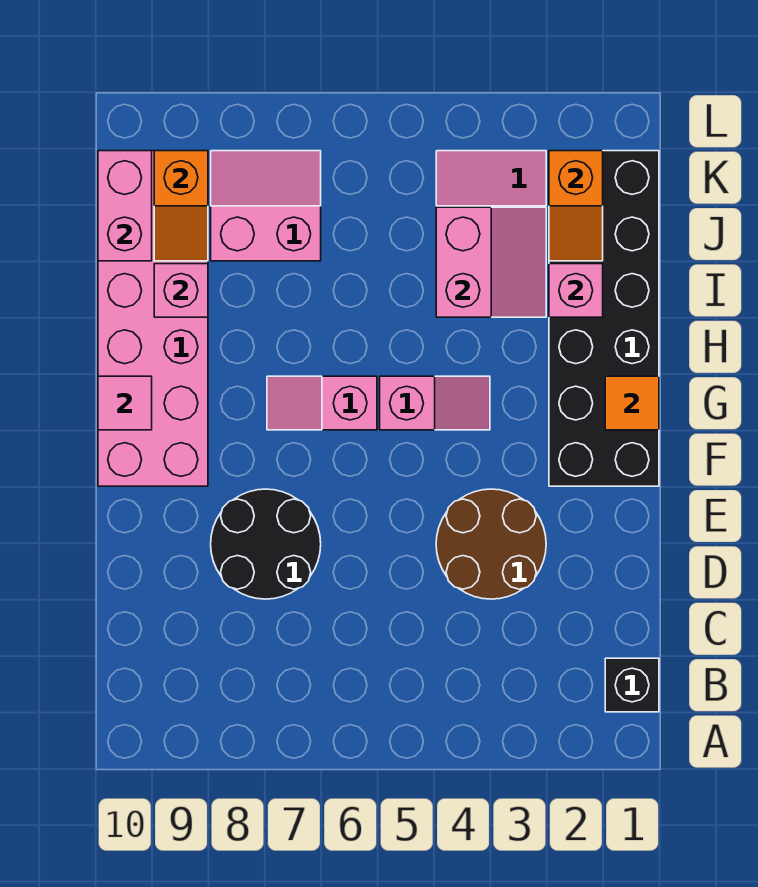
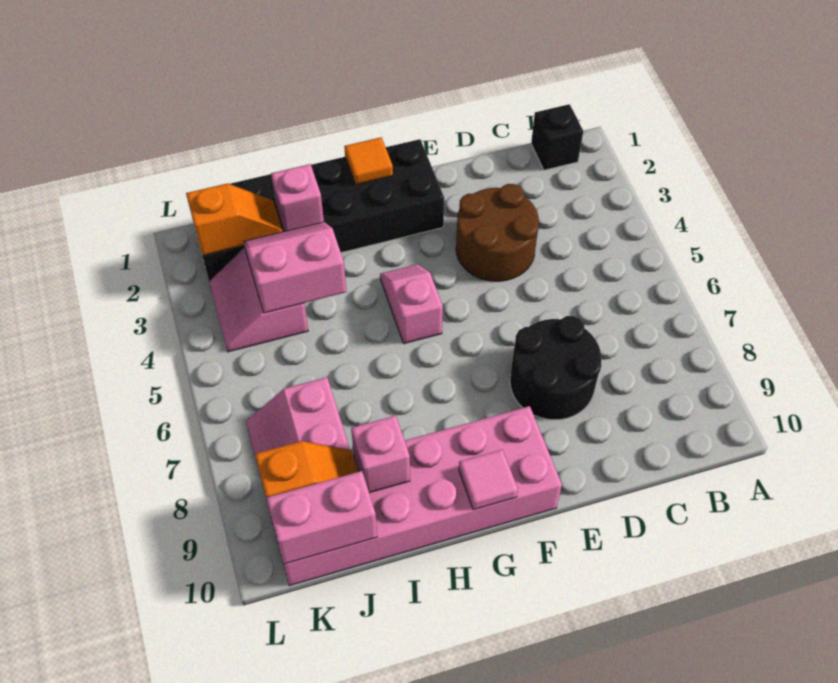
pink 1x2 slope [267,376,377,430] -> none

